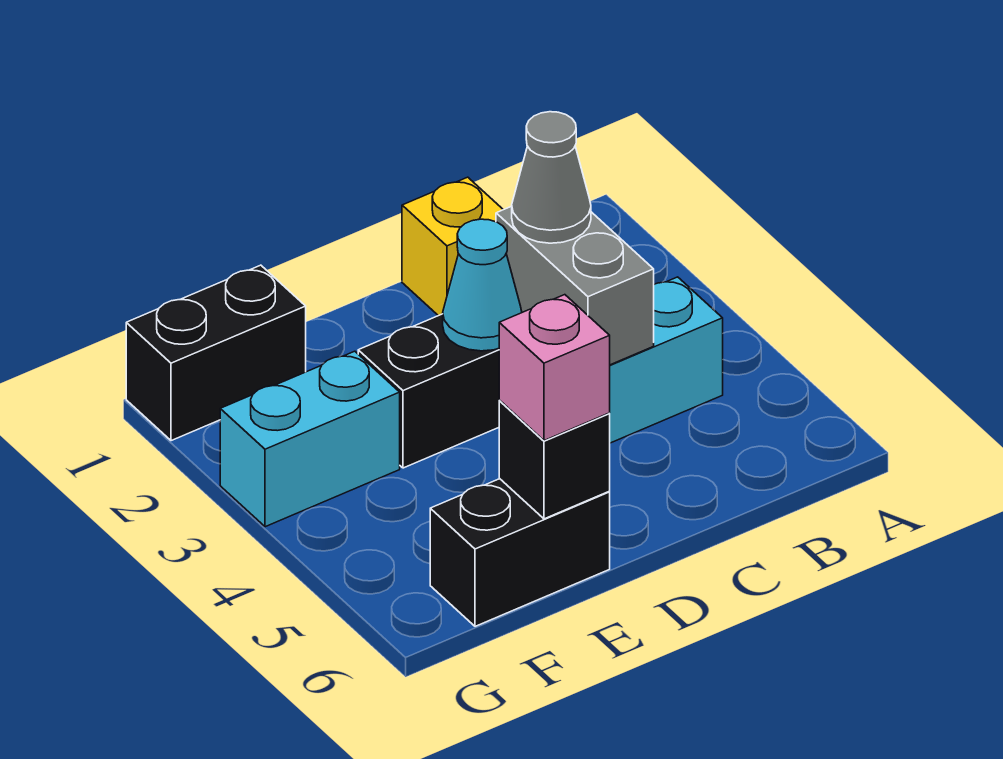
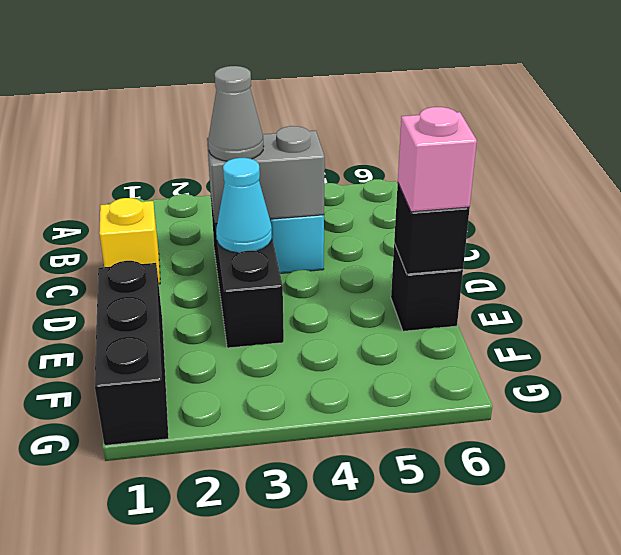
black 1x2 brick [430,479,610,626] -> black 1x1 brick [391,243,463,331]
black 1x2 brick [126,265,306,441] -> black 1x3 brick [95,261,169,445]
cyan 1x2 brick [220,351,400,527] -> none

